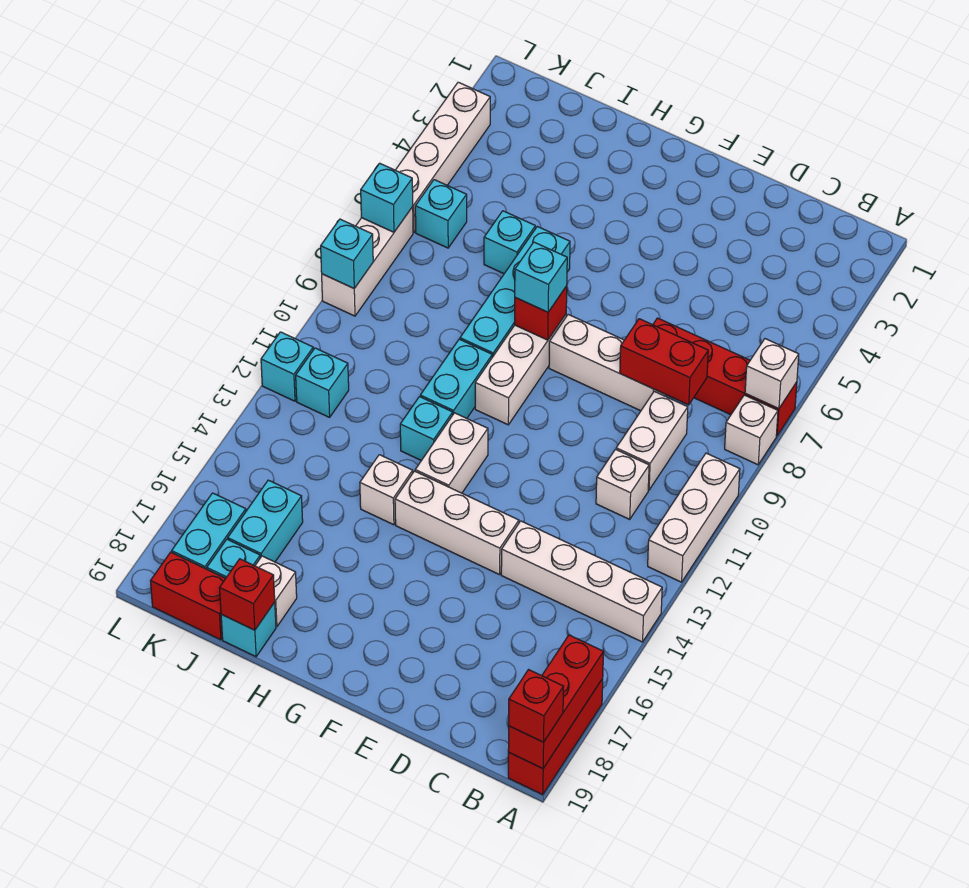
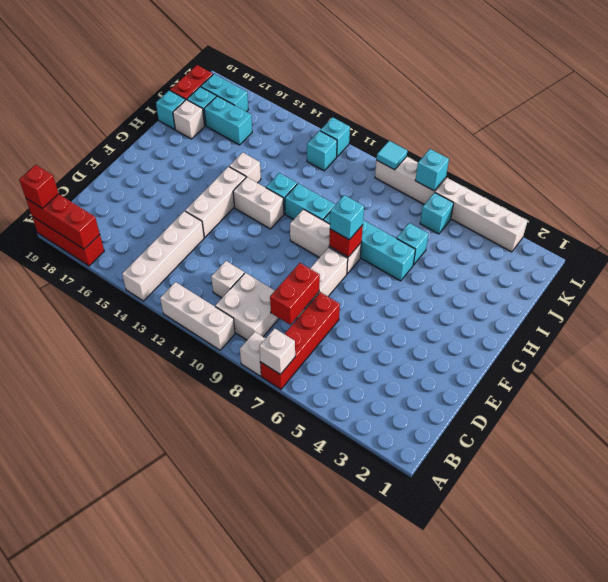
white 1x2 brick [616,391,688,490] -> white 2x2 brick [215,273,279,340]
red 1x1 brick [220,559,275,630] -> none
cyan 1x1 brick [321,219,373,288] -> cyan 1x1 tile [377,141,407,170]

